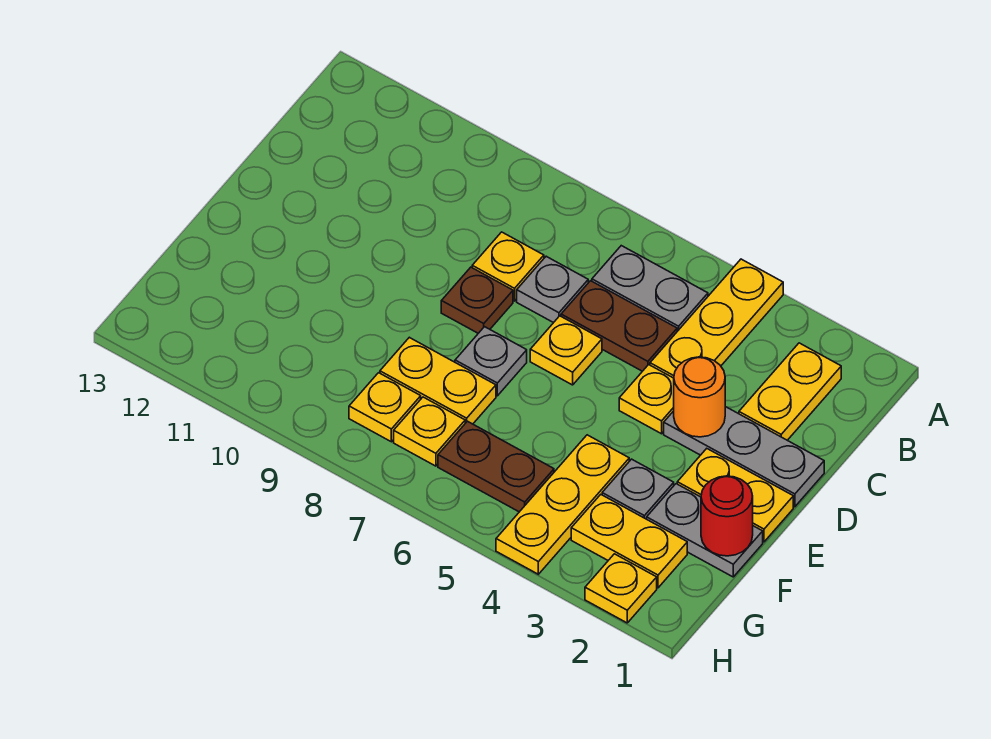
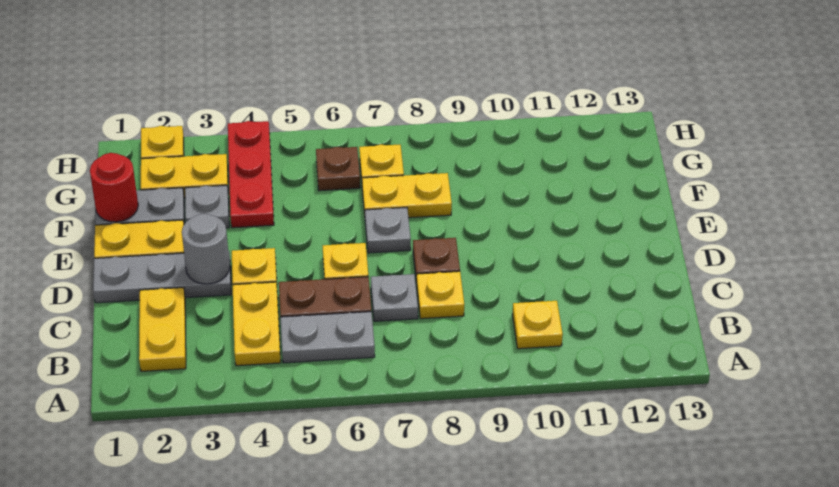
yellow 1x3 plate [650,259,783,378] -> yellow 1x2 plate [233,282,281,366]
orange 1x1 round brick [674,357,725,437] -> grey 1x1 round brick [182,214,230,284]
yellow 1x3 plate [496,435,629,574] -> red 1x3 plate [228,121,274,228]
brown 1x2 plate [438,421,554,512] -> brown 1x1 plate [316,147,360,191]
yellow 1x1 plate [349,373,421,442] -> yellow 1x1 plate moved to [512,301,563,349]

